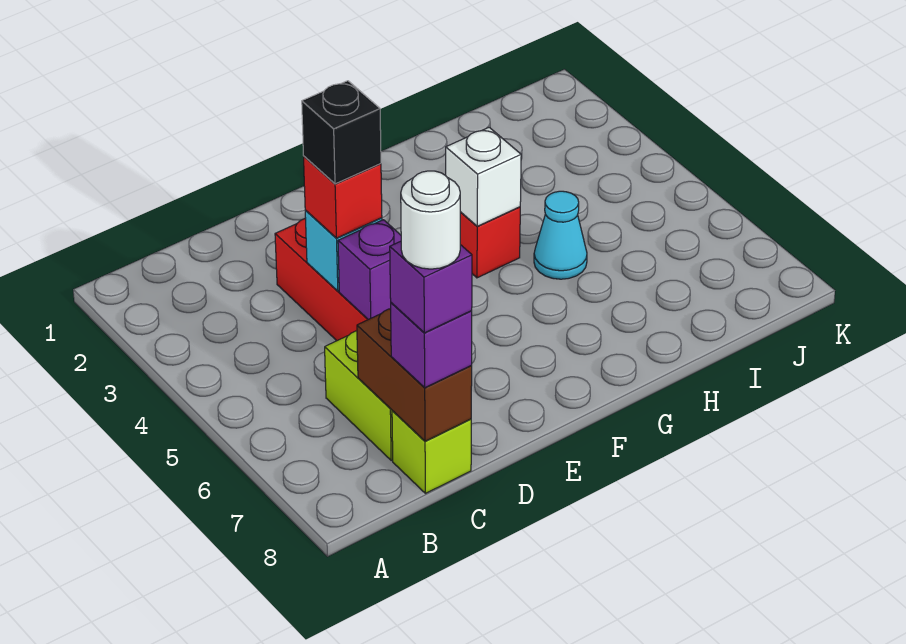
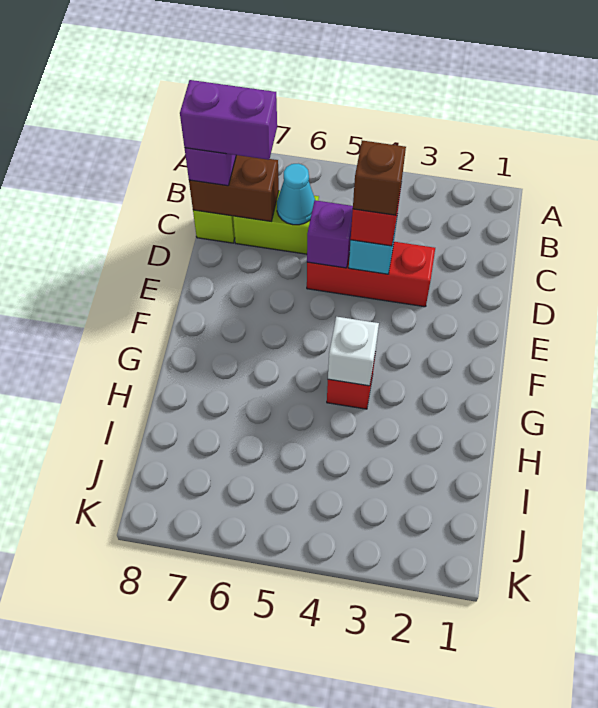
purple 1x1 brick [390,241,472,333] -> purple 1x2 brick [180,80,277,160]
white 1x1 round brick [401,171,460,269] -> none
black 1x1 brick [302,81,381,184] -> brown 1x1 brick [353,141,406,215]
cyan 1x1 cone [534,191,587,279] -> cyan 1x1 cone moved to [277,164,315,225]

